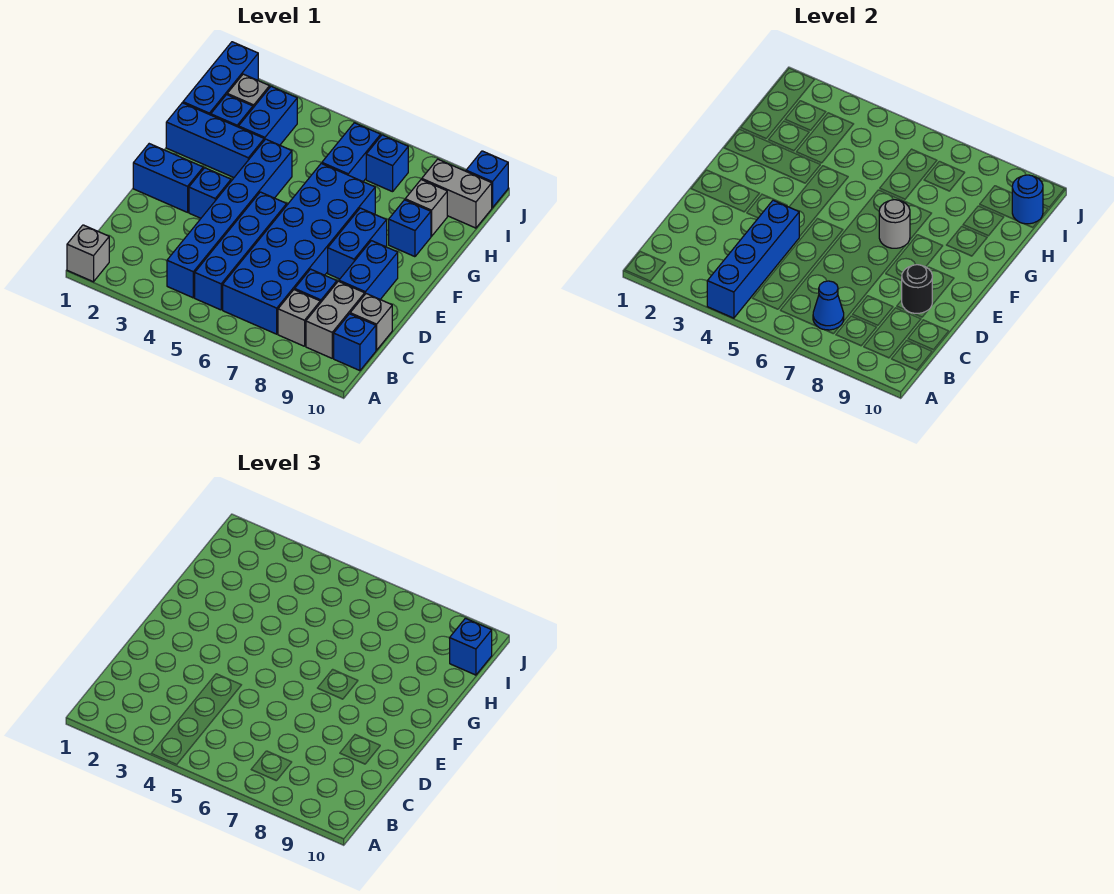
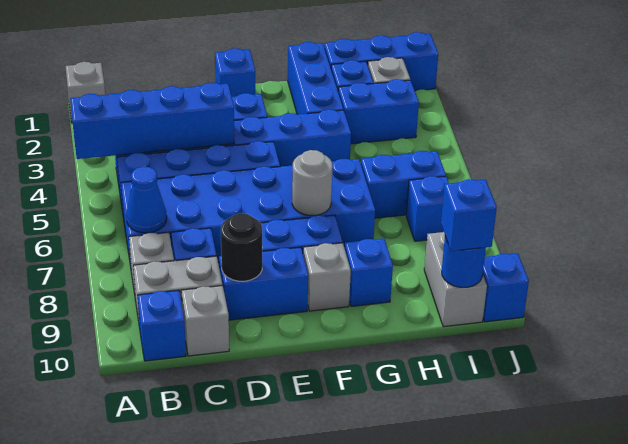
blue 1x2 brick [133,144,203,212] -> blue 1x1 brick [215,48,255,97]
grey 1x1 brick [405,179,447,236] -> grey 1x1 brick moved to [303,243,351,311]

